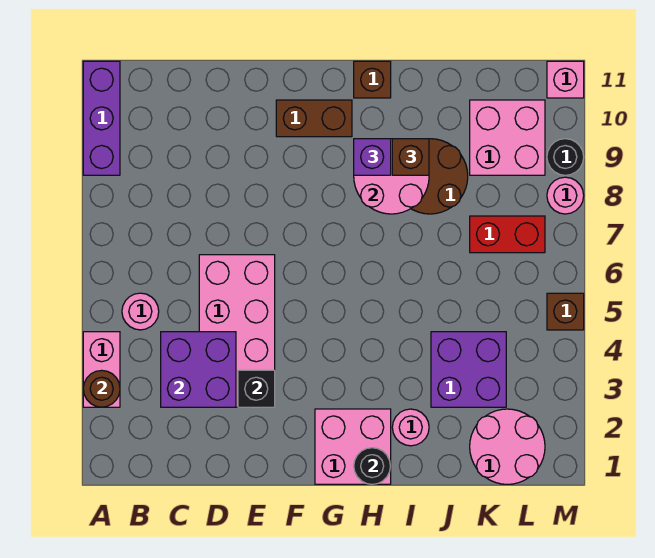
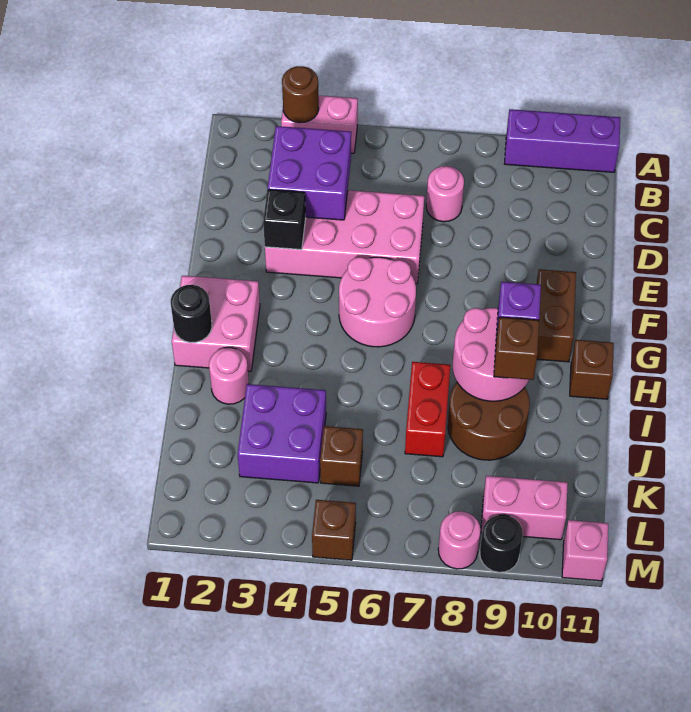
pink 1x1 round brick [122,293,159,330] -> pink 1x1 round brick moved to [426,166,464,222]
pink 2x2 round brick [470,409,545,484] -> pink 2x2 round brick moved to [339,257,416,347]
none -> brown 1x1 brick [320,426,363,486]
red 1x2 brick [470,216,545,253] -> red 1x2 brick moved to [405,362,450,457]
pink 2x2 brick [470,100,545,175] -> pink 1x2 brick [481,476,568,540]

